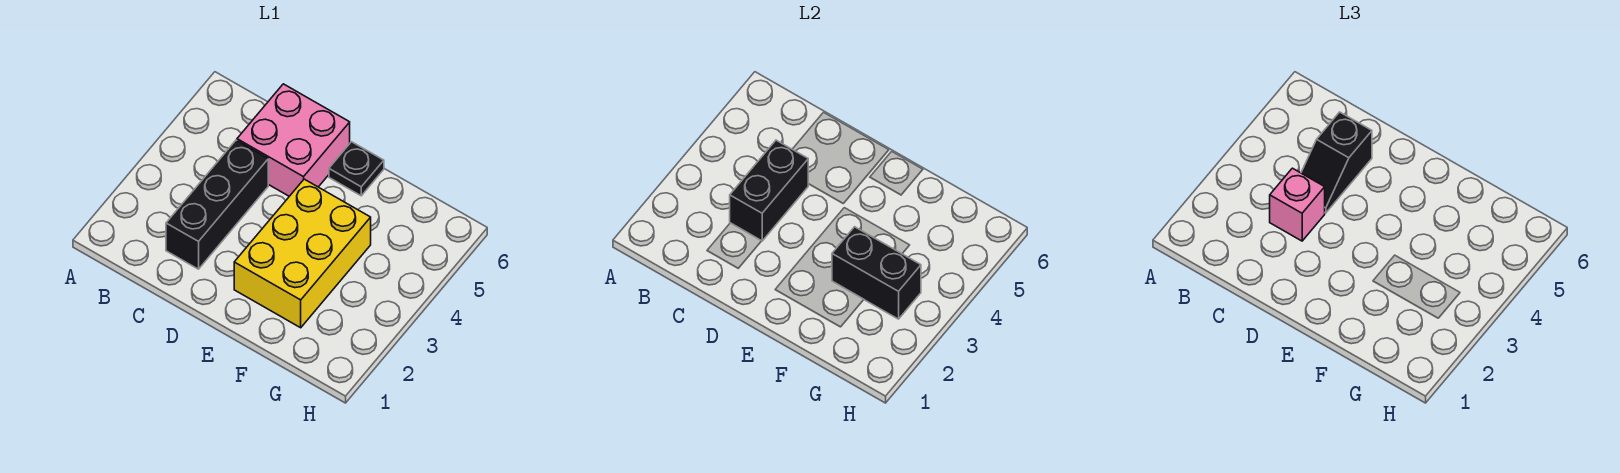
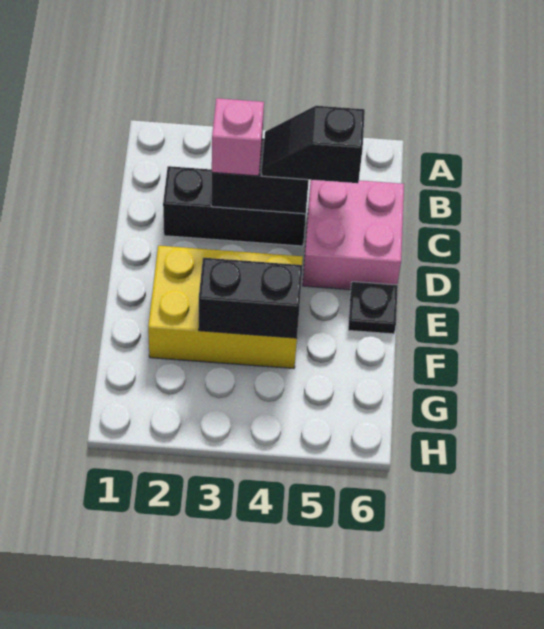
black 1x2 brick [832,227,921,319] -> black 1x2 brick turned to [199,258,303,338]

